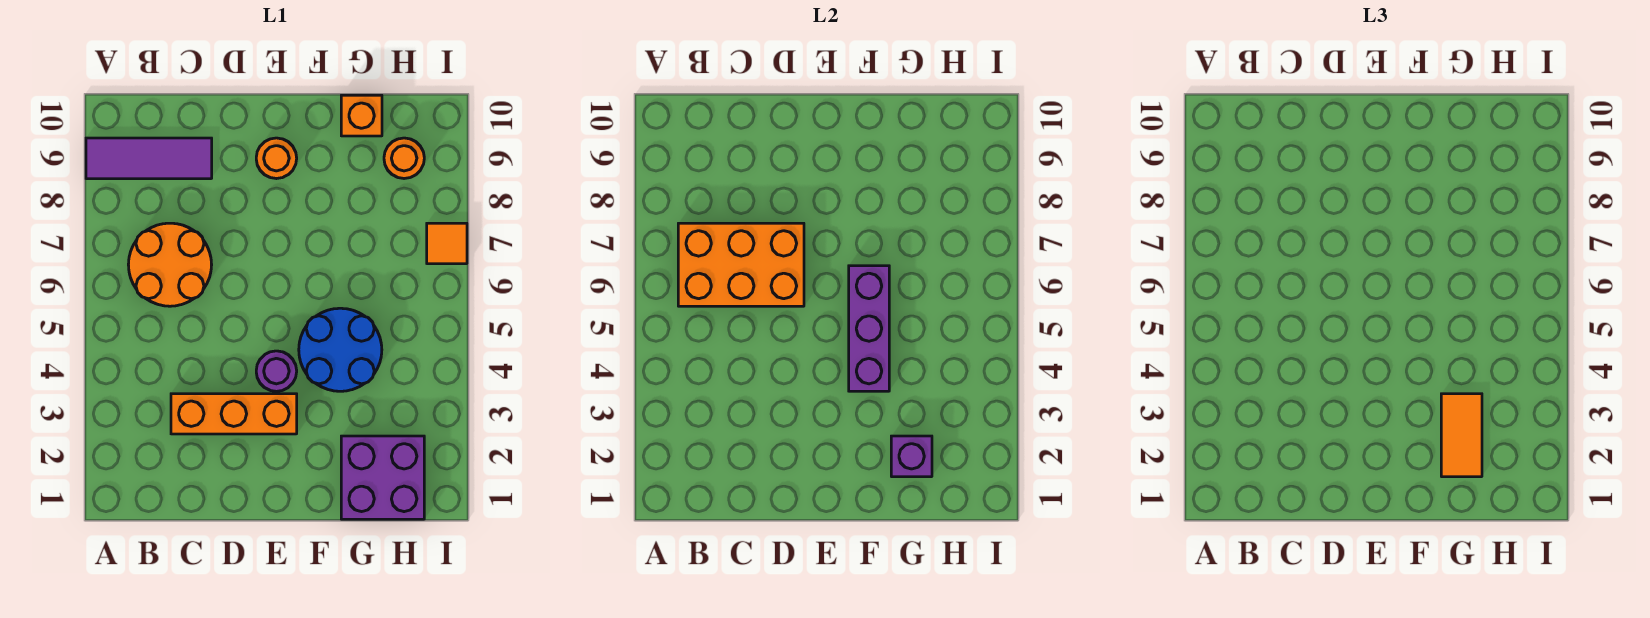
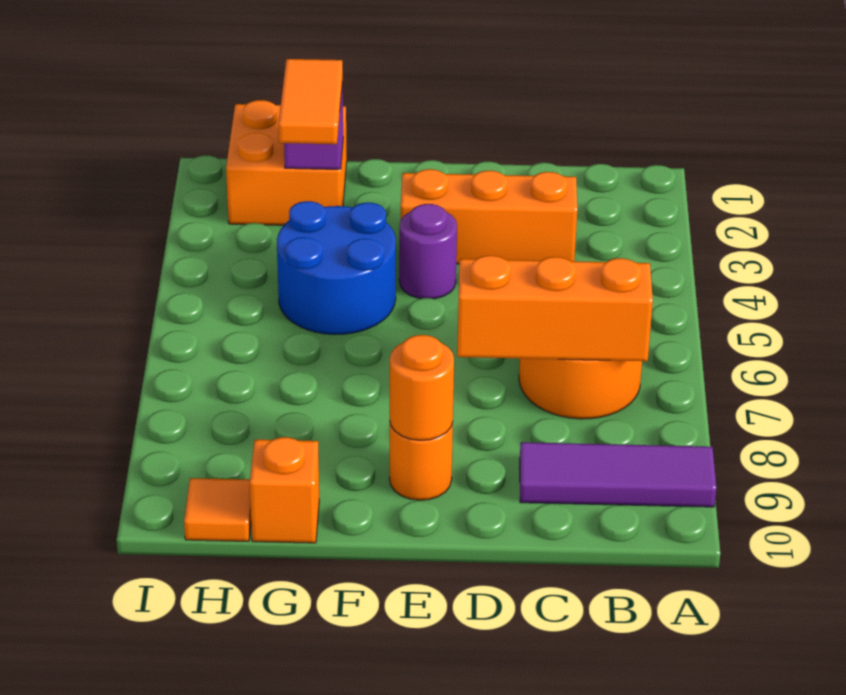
orange 2x3 brick [678,223,804,306] -> orange 1x3 brick [457,256,653,361]
purple 1x3 brick [849,266,889,391] -> none
purple 2x2 brick [341,436,424,519] -> orange 2x2 brick [226,100,347,225]
orange 1x1 round brick [384,138,424,179] -> orange 1x1 round brick moved to [390,335,454,441]
orange 1x1 tile [427,223,467,264] -> orange 1x1 tile moved to [184,478,251,541]

